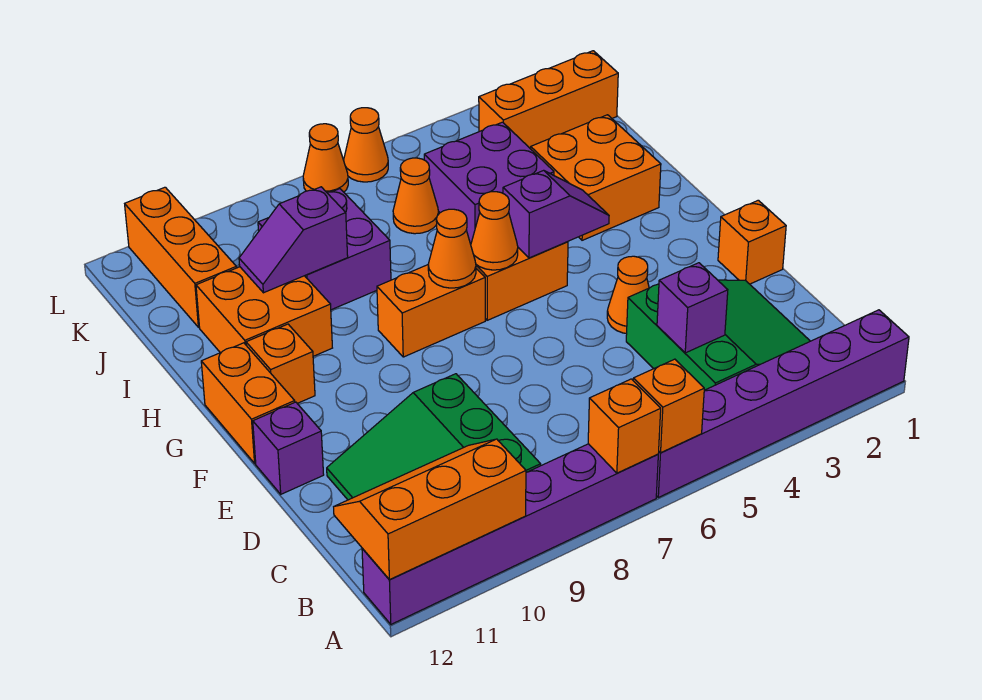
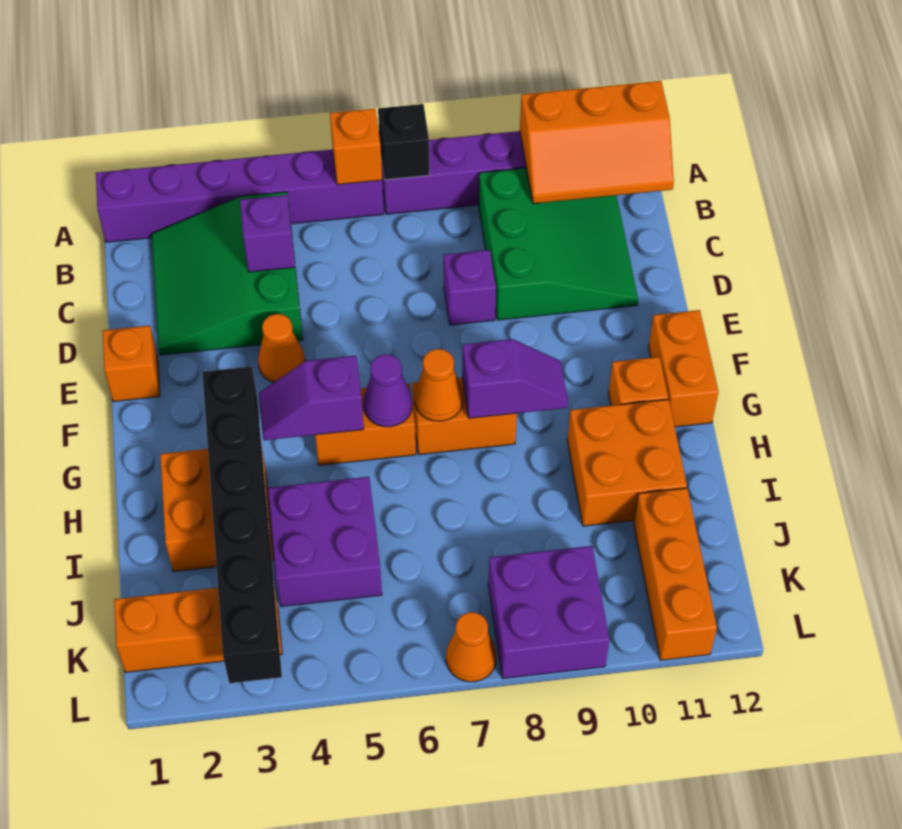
orange 1x1 brick [588,379,661,473] -> black 1x1 brick [378,104,430,180]
purple 1x1 brick [253,402,324,494] -> purple 1x1 brick moved to [444,250,496,325]
none -> black 1x6 brick [202,367,282,683]
orange 1x1 cone [471,192,518,270] -> purple 1x1 cone [363,354,412,427]
purple 2x2 brick [258,189,391,310] -> purple 2x2 brick moved to [488,546,609,678]
purple 1x2 slope [239,187,348,293] -> purple 1x2 slope moved to [462,339,568,418]
orange 1x1 cone [393,158,439,234] -> none
orange 1x1 cone [344,108,388,182] -> none

